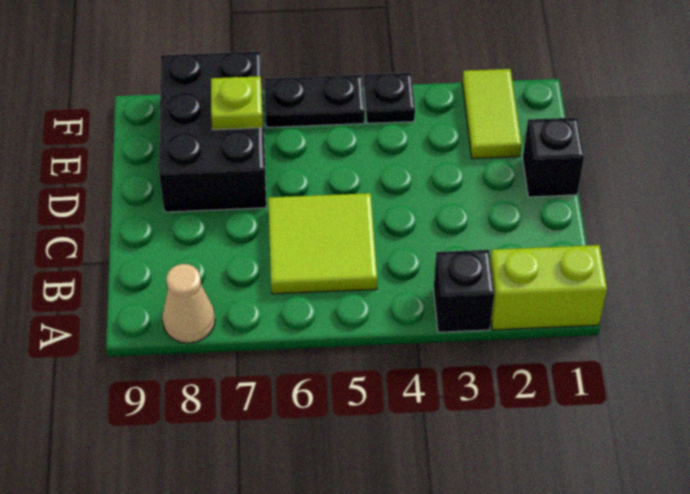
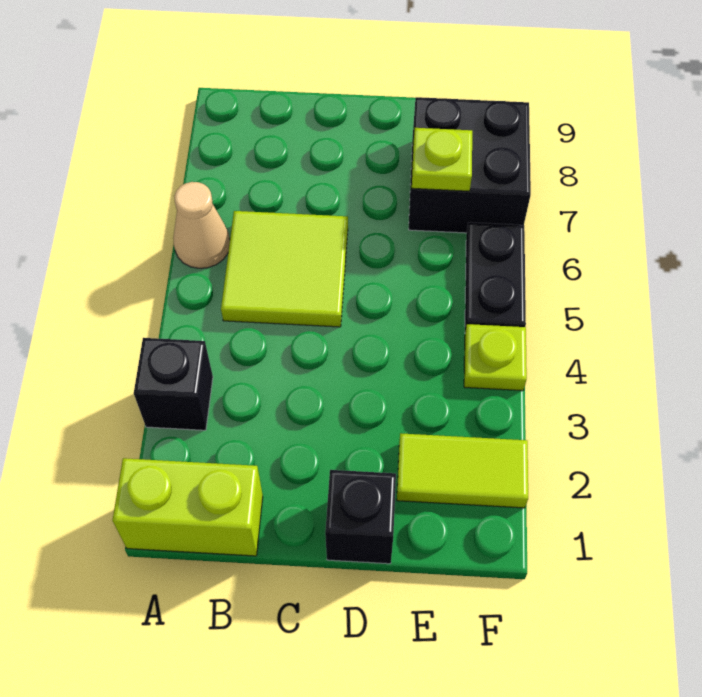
lime 1x2 brick [490,245,607,330] -> lime 1x2 brick turned to [112,458,263,556]
tan 1x1 cone [162,264,215,343] -> tan 1x1 cone moved to [173,182,230,268]
black 2x3 brick [159,52,266,212] -> black 2x2 brick [409,97,531,233]
black 1x1 plate [364,73,415,124] -> lime 1x1 plate [464,324,527,391]

